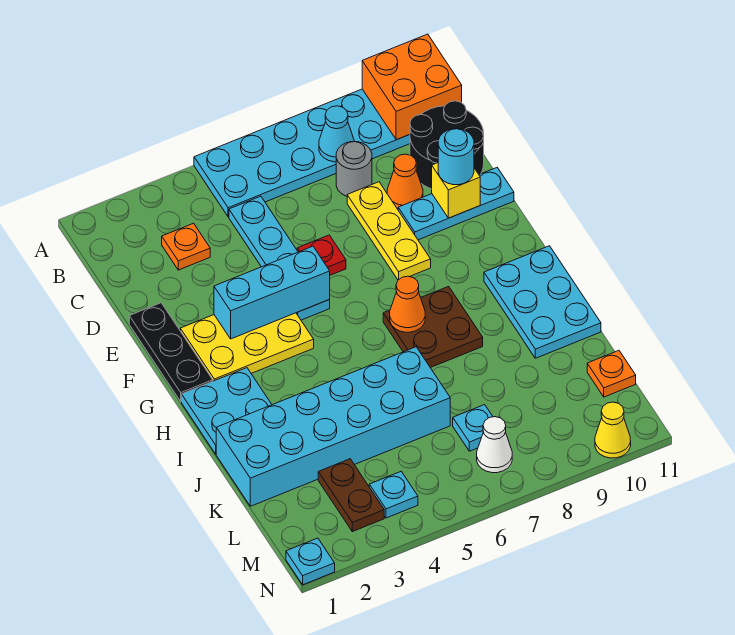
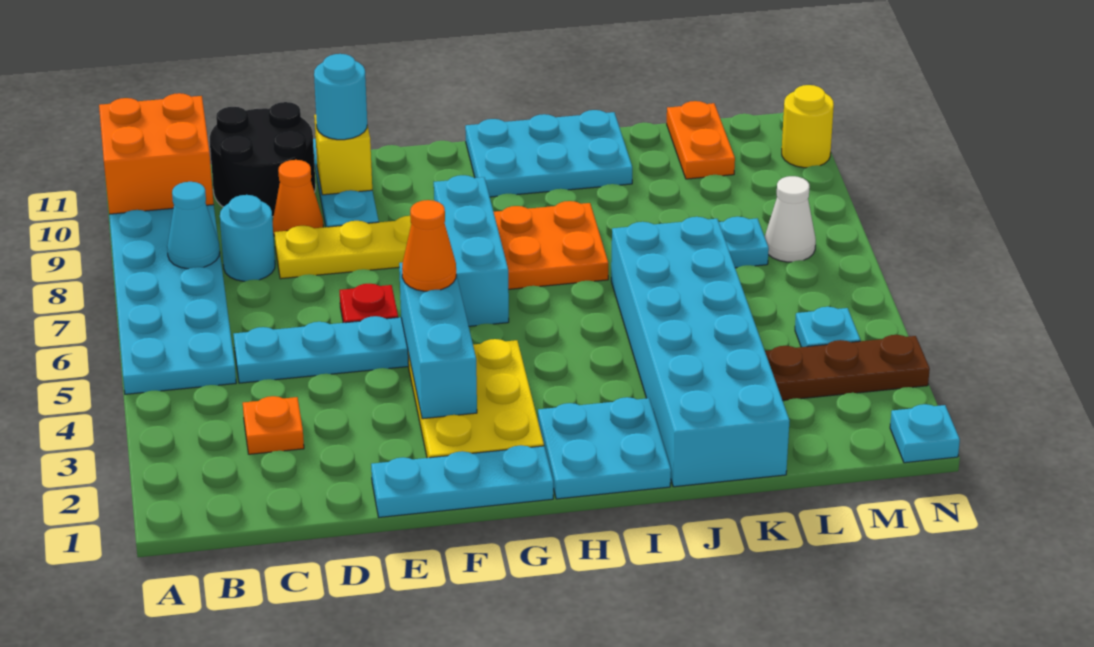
grey 1x1 round brick [336,142,372,196] -> cyan 1x1 round brick [220,195,275,281]
black 1x3 plate [129,303,213,402] -> cyan 1x3 plate [371,445,553,517]
none -> cyan 1x3 brick [434,175,509,326]
brown 2x2 plate [383,286,483,368] -> orange 2x2 plate [494,201,608,289]
orange 1x1 cone [390,276,425,332] -> orange 1x1 cone moved to [402,200,457,291]
brown 1x2 plate [318,459,384,532] -> brown 1x3 plate [765,335,930,400]
orange 1x1 plate [587,351,636,397] -> orange 1x2 plate [667,101,735,179]
yellow 1x1 cone [595,402,631,458] -> yellow 1x1 round brick [782,85,834,168]

